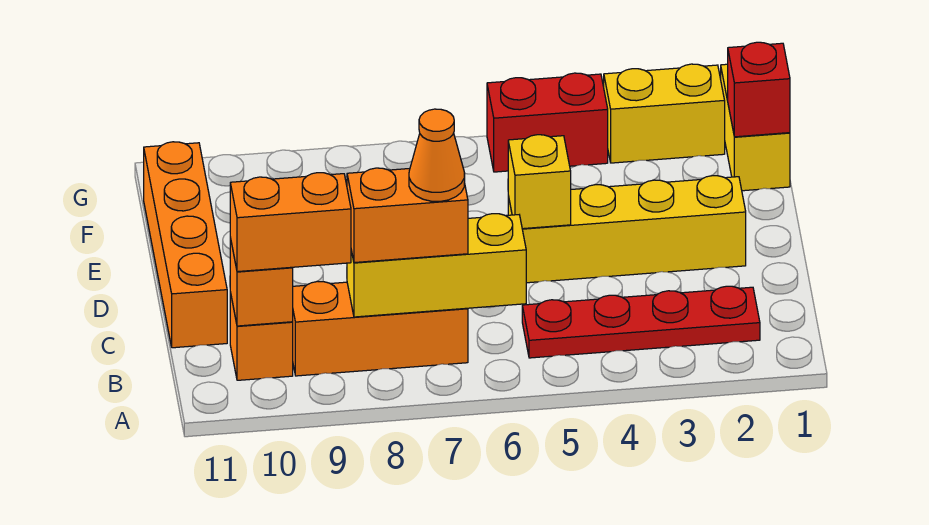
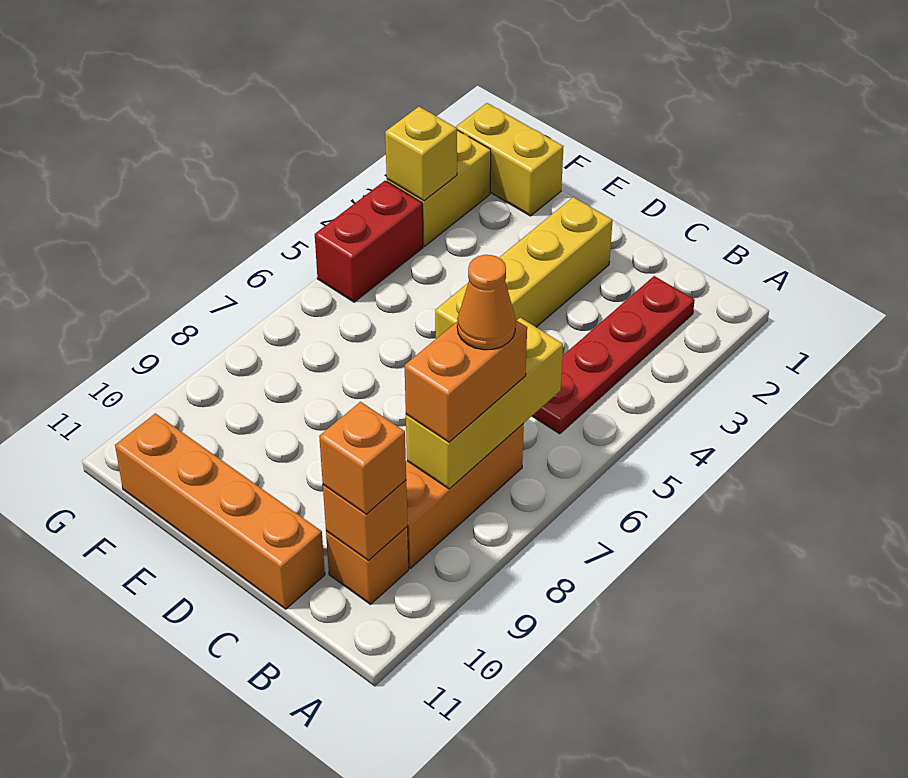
orange 1x2 brick [230,173,351,272] -> orange 1x1 brick [319,402,406,514]
yellow 1x1 brick [508,135,571,229] -> yellow 1x1 brick moved to [385,107,457,201]
red 1x1 brick [728,42,790,137] -> none

